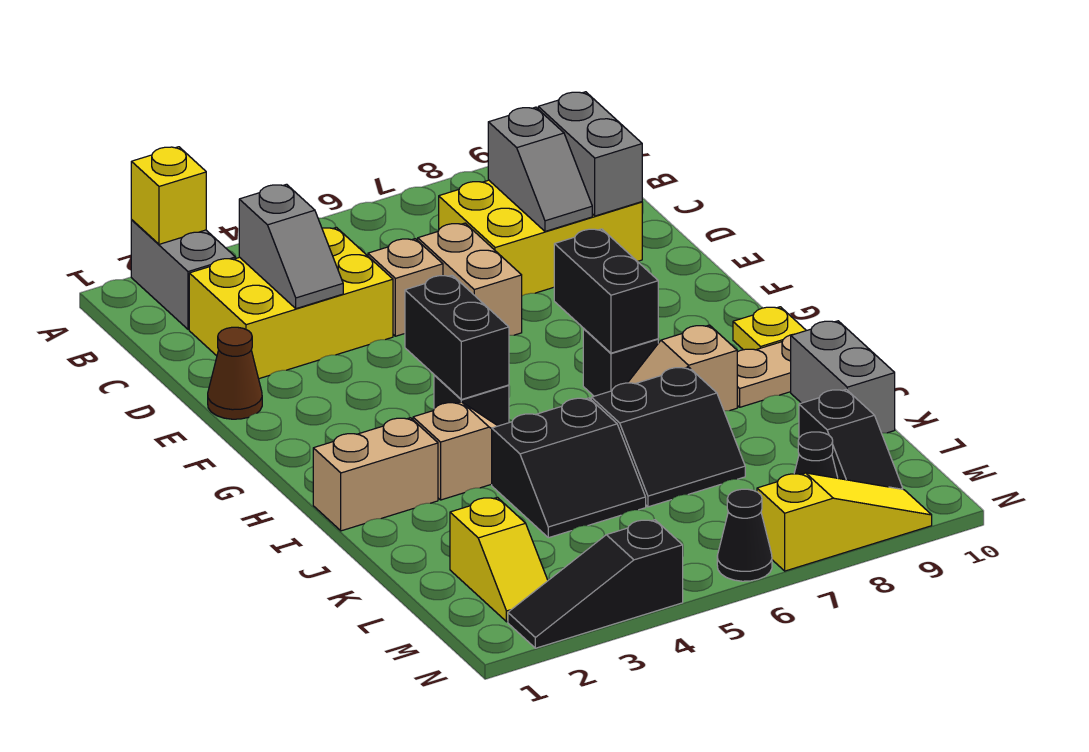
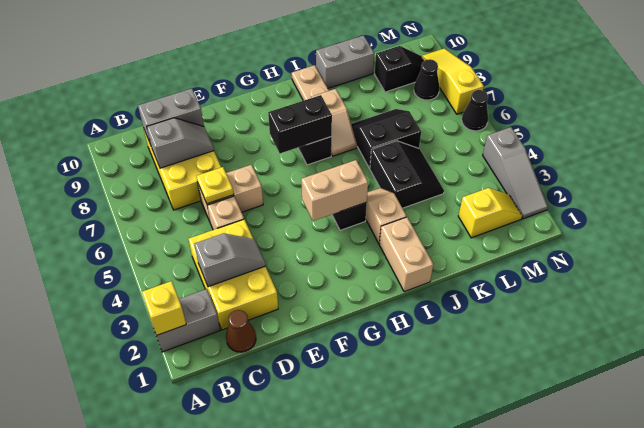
brown 1x1 cone [208,327,262,419] -> brown 1x1 cone moved to [226,310,256,352]
black 1x2 brick [405,275,509,399] -> tan 1x2 brick [301,160,368,221]
yellow 1x1 plate [733,307,806,350] -> yellow 1x1 plate moved to [197,167,234,204]
black 2x2 slope [591,367,745,507] -> black 2x2 slope turned to [351,109,421,168]
black 1x3 slope [508,520,683,648] -> grey 1x3 slope [483,127,548,219]

